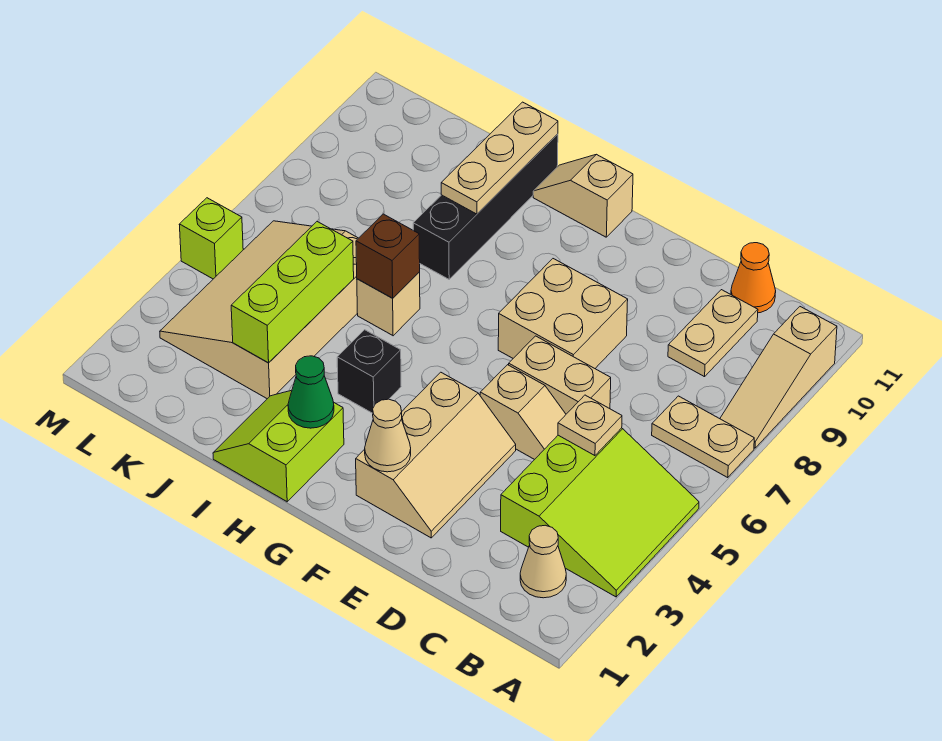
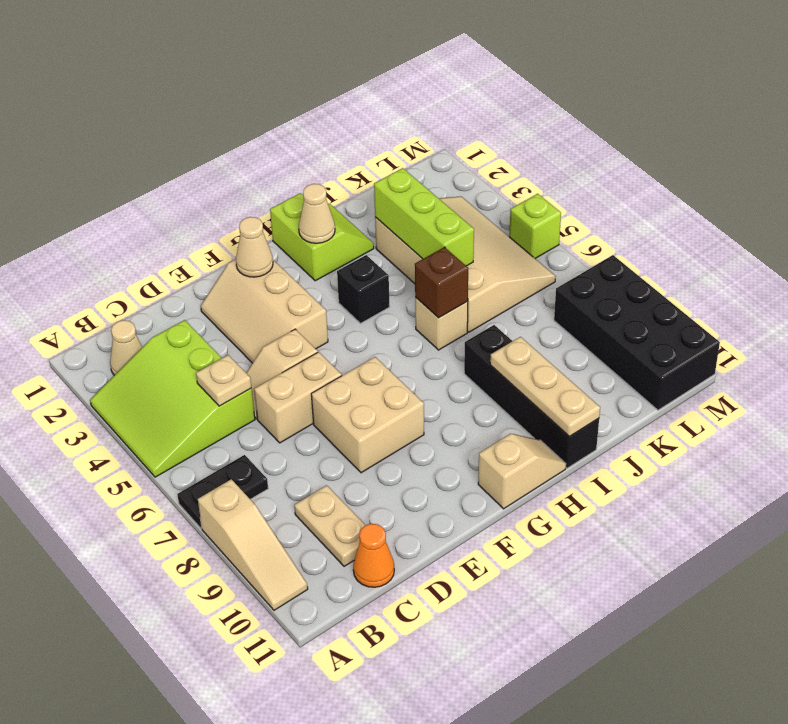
tan 1x2 plate [652,396,754,477] -> black 1x2 plate [177,455,268,529]
tan 1x3 slope [720,307,837,448] -> tan 1x3 slope turned to [198,479,308,610]
green 1x1 cone [288,356,334,428] -> tan 1x1 cone [299,184,335,243]
none -> black 2x4 brick [554,255,720,410]

